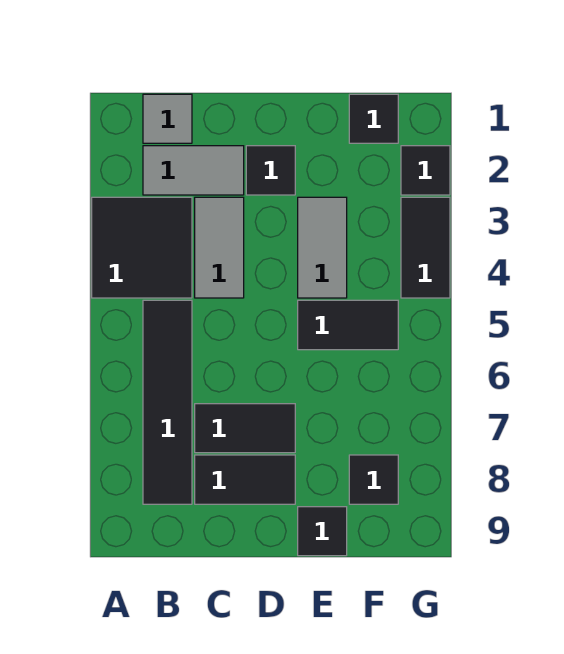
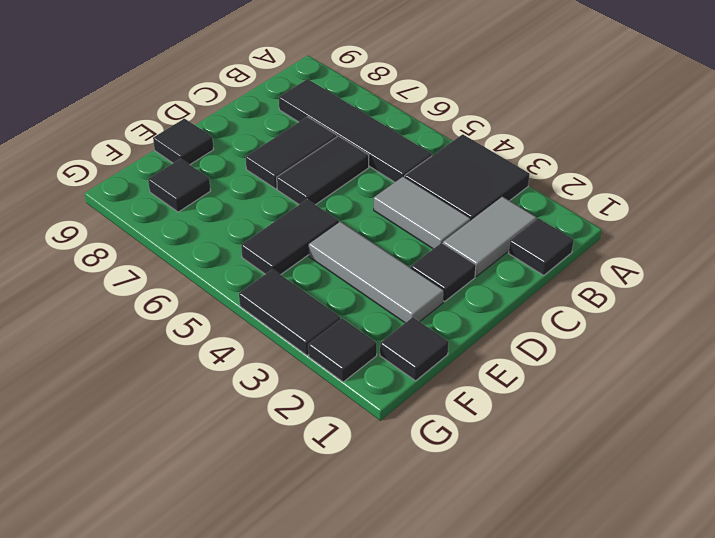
grey 1x1 tile [143,94,192,143] -> black 1x1 tile [509,218,574,276]
black 1x2 tile [195,455,295,504] -> black 1x2 tile moved to [277,136,369,205]
grey 1x2 tile [298,197,347,298] -> grey 1x3 tile [309,221,444,323]

